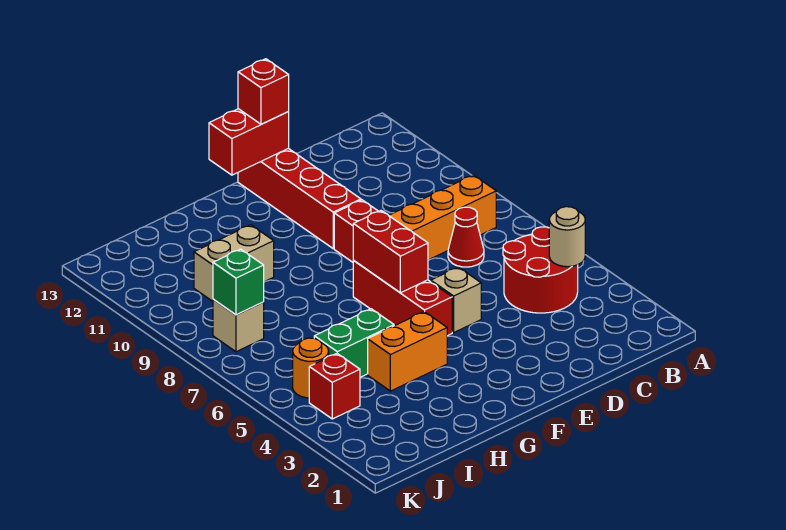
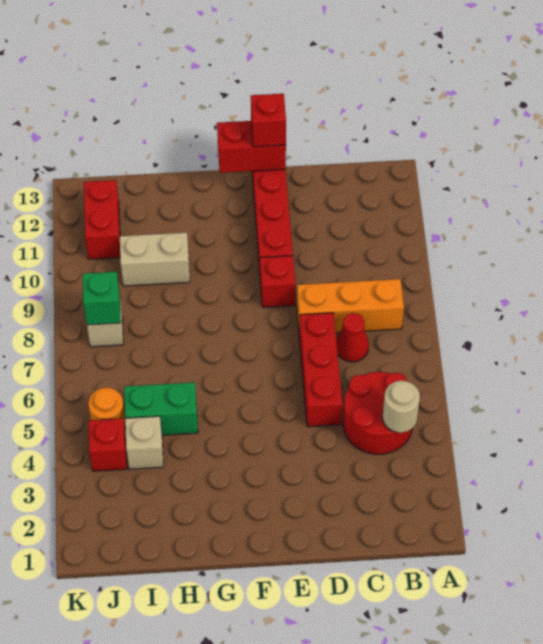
tan 1x1 brick [431,267,481,332] -> tan 1x1 brick moved to [125,416,163,469]
red 1x3 brick [353,261,452,336] -> red 1x3 brick moved to [299,313,342,427]
red 1x2 brick [353,211,428,293] -> red 1x2 brick moved to [84,180,120,259]
orange 1x2 brick [368,312,447,391] -> none

